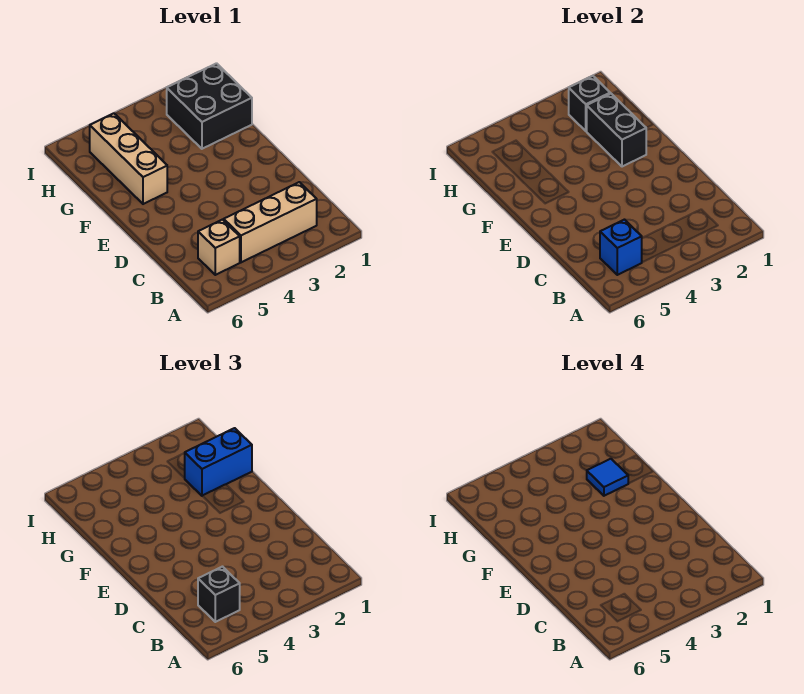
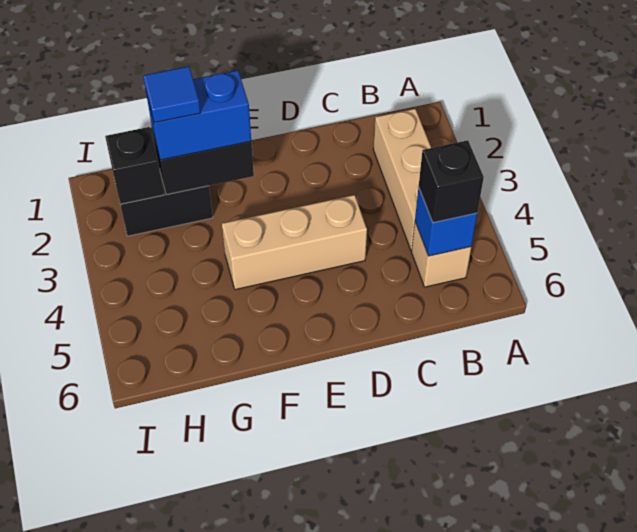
tan 1x3 brick [90,113,167,204] -> tan 1x3 brick moved to [222,195,367,290]
blue 1x2 brick [184,428,252,496] -> blue 1x2 brick turned to [146,70,251,160]

